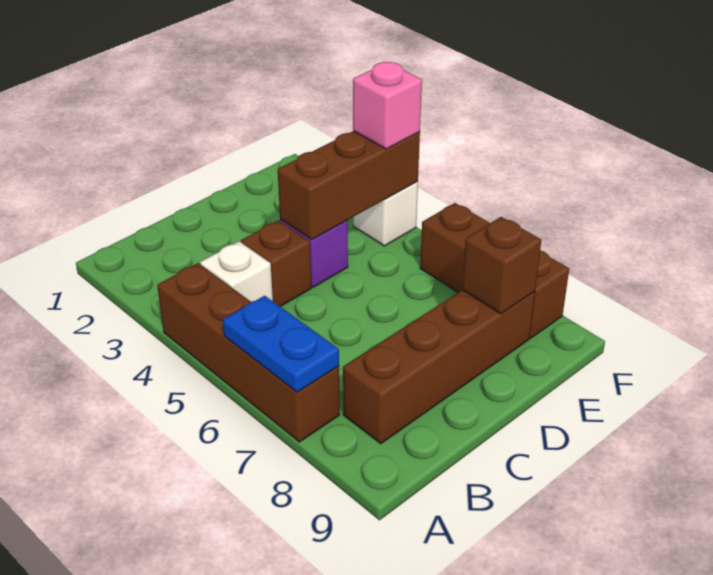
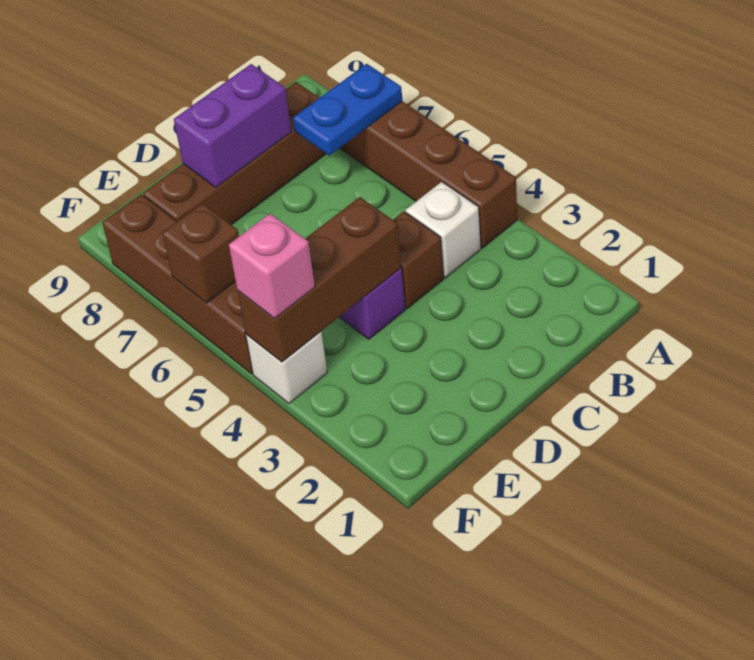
blue 1x2 plate [223,296,339,392] -> blue 1x2 plate turned to [293,64,402,155]
none -> purple 1x2 brick [174,64,292,187]
brown 1x1 brick [462,217,541,314] -> brown 1x1 brick moved to [162,203,239,303]
brown 1x3 brick [420,203,569,338] -> brown 1x4 brick [102,194,253,374]

